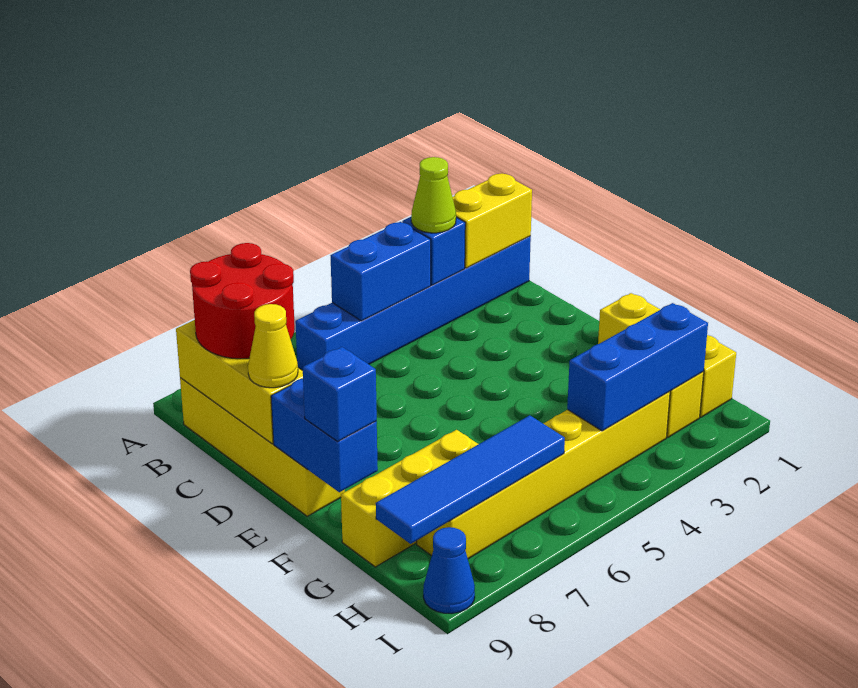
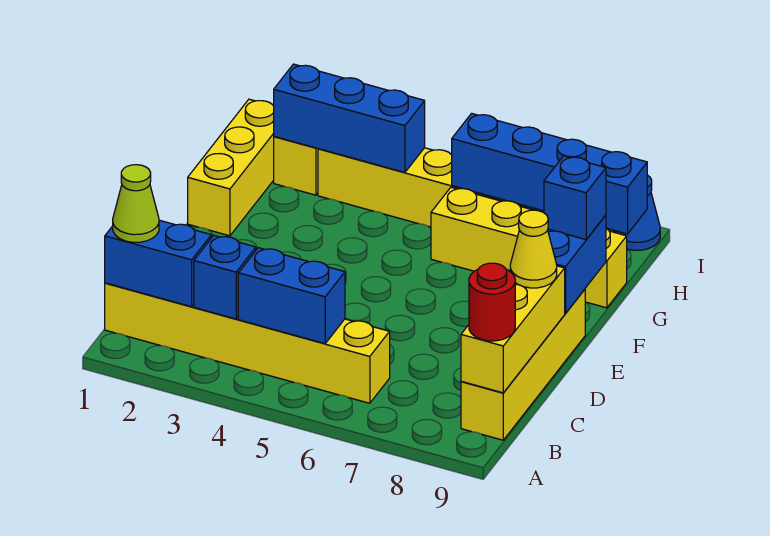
blue 1x6 brick [295,236,531,370] -> yellow 1x6 brick [105,283,390,403]
yellow 1x2 brick [453,174,532,268] -> blue 1x2 brick [105,220,211,307]
lime 1x1 cone [411,157,456,233] -> lime 1x1 cone moved to [113,165,159,242]
red 2x2 round brick [190,243,295,359] -> red 1x1 round brick [469,263,515,341]
yellow 1x3 brick [341,430,478,567] -> yellow 1x4 brick [431,187,627,308]
blue 1x4 tile [376,415,565,544] -> blue 1x4 brick [452,113,647,234]

